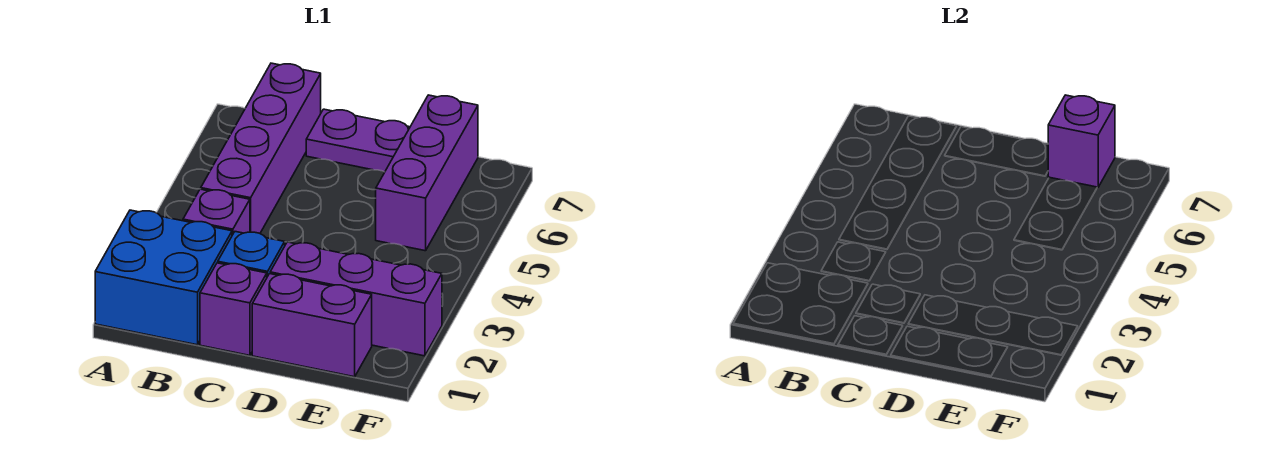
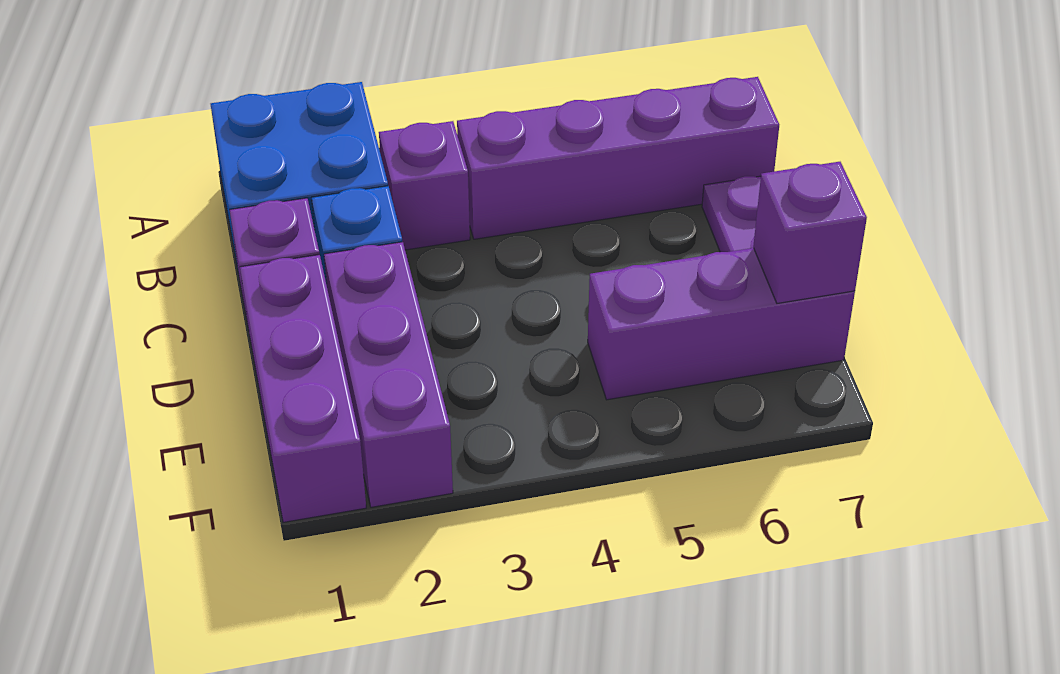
purple 1x2 brick [252,274,372,377] -> purple 1x3 brick [240,255,366,522]

